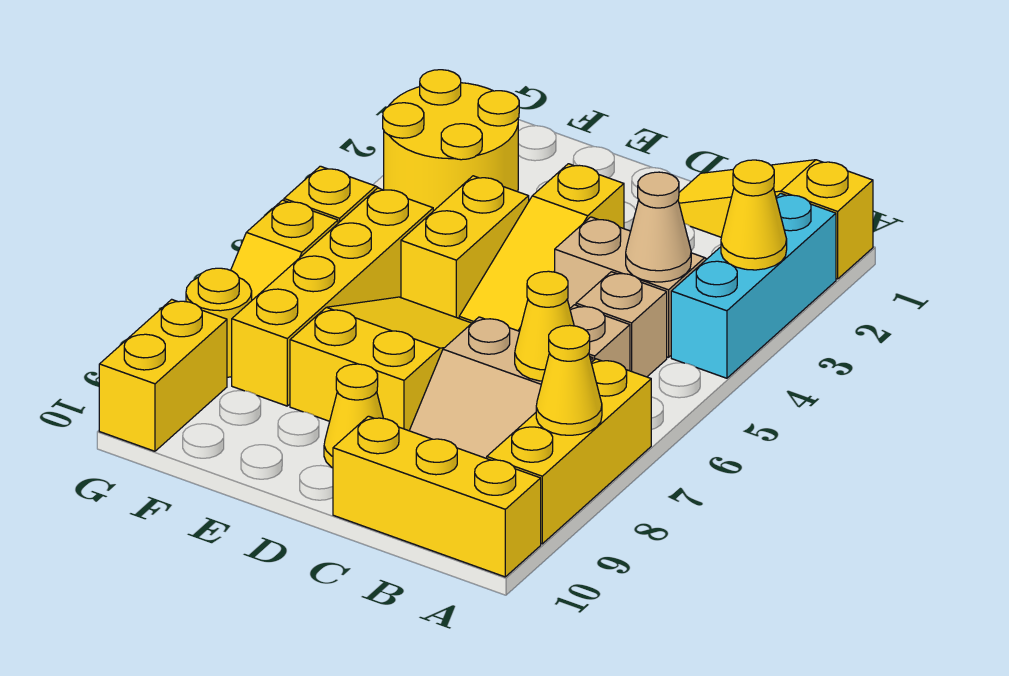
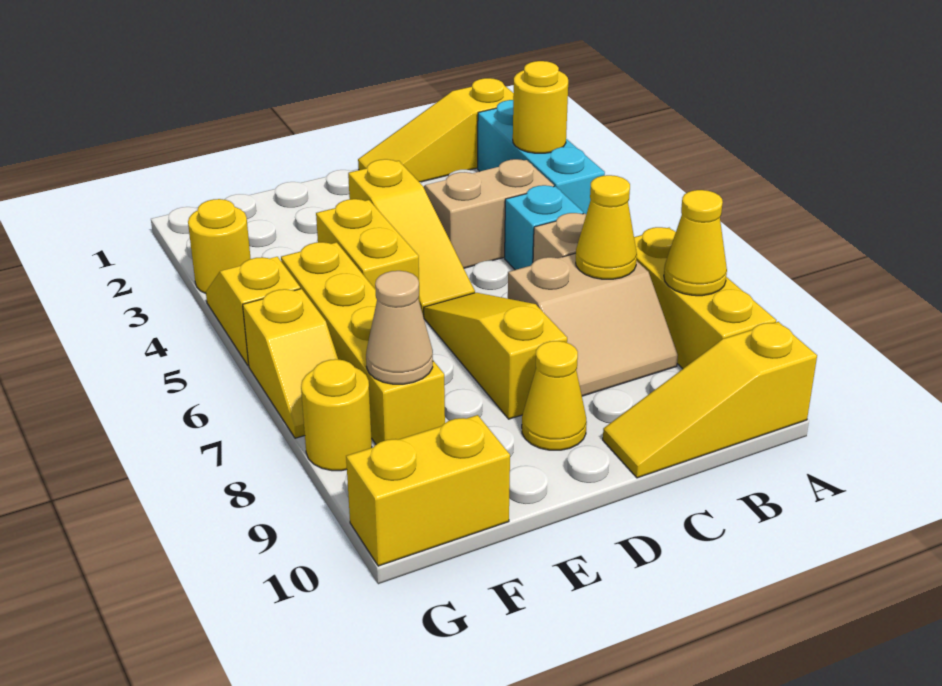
yellow 1x1 cone [721,160,787,270] -> yellow 1x1 round brick [513,61,568,153]
yellow 1x3 brick [333,416,541,577] -> yellow 1x3 slope [603,322,817,478]
tan 1x1 cone [626,172,691,282] -> tan 1x1 cone moved to [366,271,433,384]
tan 1x1 brick [576,272,667,377] -> cyan 1x1 brick [505,185,583,270]
yellow 2x3 slope [290,297,472,431] -> yellow 1x3 slope [424,293,567,419]
yellow 2x2 round brick [383,70,519,211] -> yellow 1x1 round brick [188,199,251,293]
yellow 1x2 brick [99,299,227,451] -> yellow 1x2 brick turned to [346,415,510,566]

